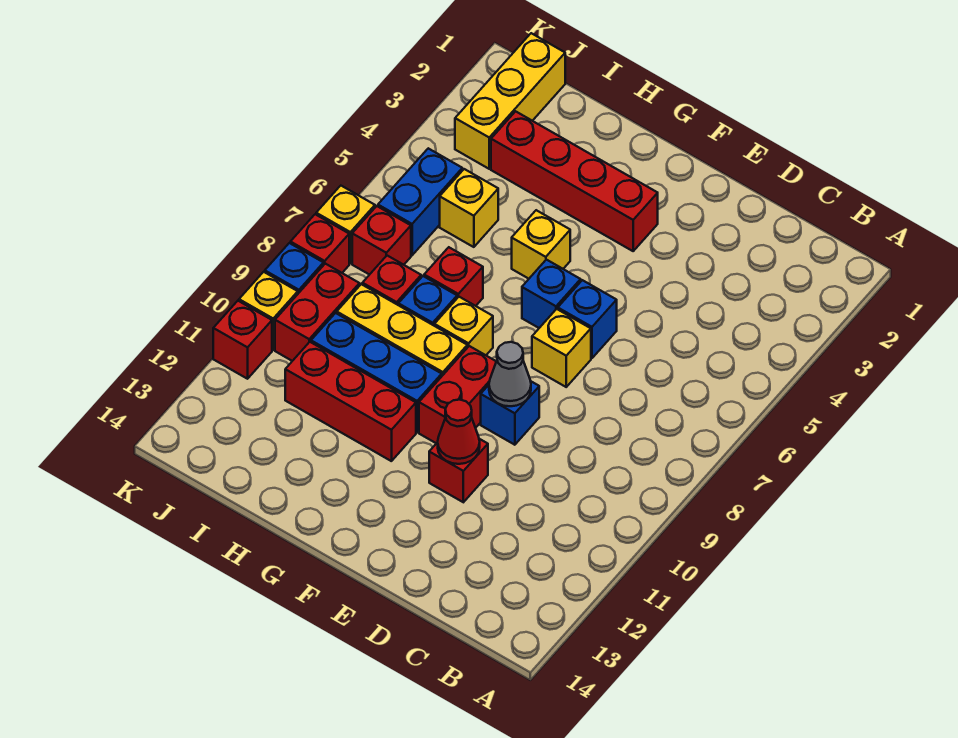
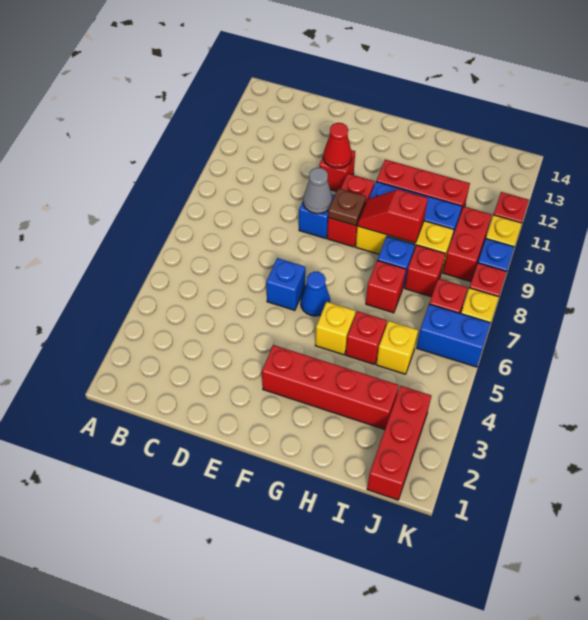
yellow 1x1 brick [532,309,591,387] -> none
blue 1x1 brick [522,260,581,328] -> blue 1x1 cone [301,272,330,316]
none -> brown 1x1 plate [328,188,366,226]
yellow 1x1 brick [434,297,493,355] -> none
none -> red 1x2 slope [357,190,428,243]
none -> red 1x1 brick [346,311,387,364]
yellow 1x3 brick [455,33,565,169] -> red 1x3 brick [367,386,431,500]
blue 1x2 brick [378,148,462,255] -> blue 1x2 brick turned to [417,304,491,367]

